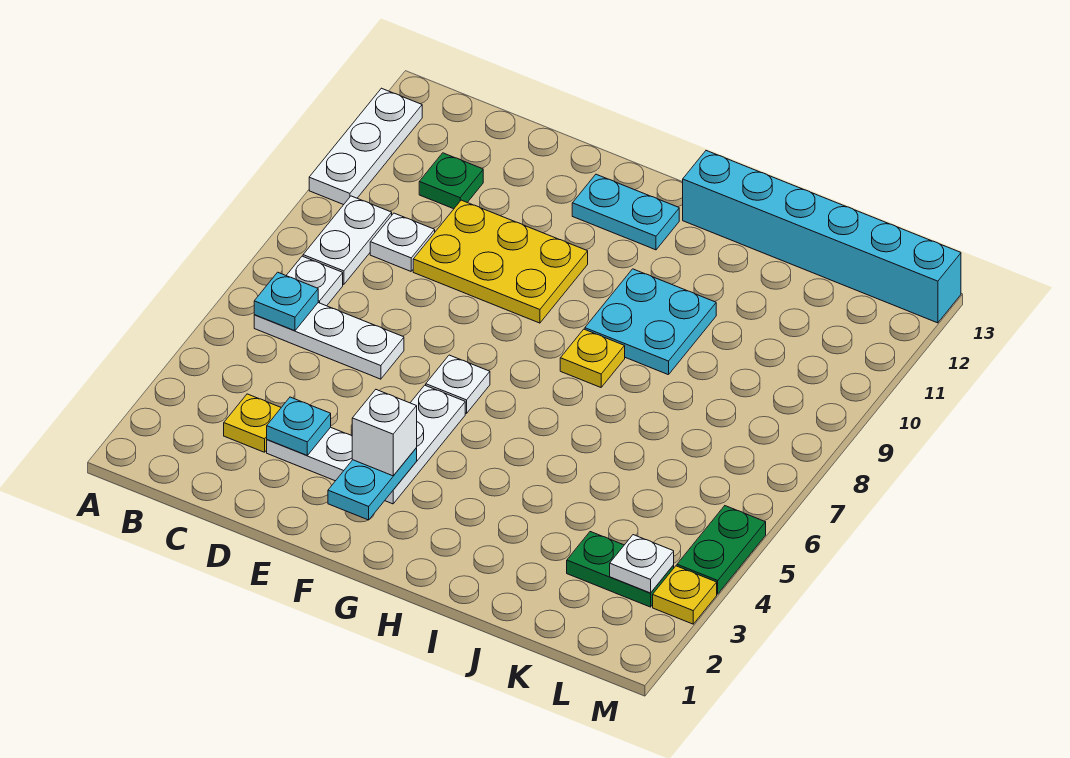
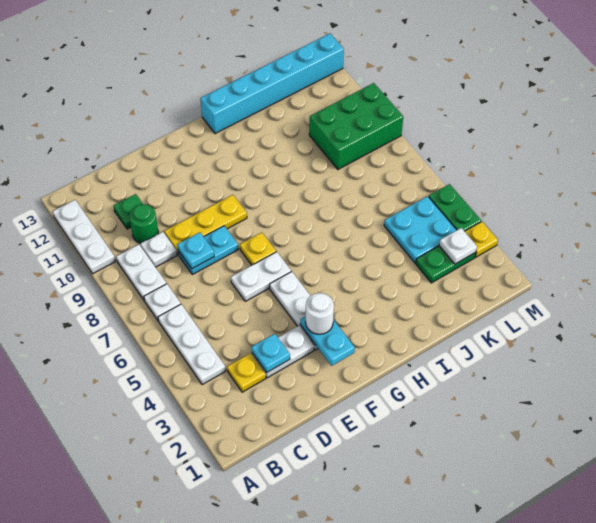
white 1x3 plate [254,303,404,379] -> white 1x3 plate turned to [158,304,226,385]
cyan 1x1 plate [254,272,318,331] -> cyan 1x1 plate moved to [178,232,214,269]
none -> green 1x1 round brick [129,204,158,243]
yellow 2x3 plate [413,200,588,323] -> yellow 1x3 plate [164,195,247,255]
white 1x1 brick [352,390,417,476] -> white 1x1 round brick [306,293,334,334]
white 1x1 plate [426,355,490,414] -> white 1x2 plate [231,252,291,301]
cyan 1x2 plate [572,174,679,250] -> cyan 1x2 plate moved to [178,226,238,274]
yellow 1x1 plate [560,329,625,387] -> yellow 1x1 plate moved to [240,233,276,265]
cyan 2x2 plate [585,269,716,375] -> cyan 2x2 plate moved to [384,196,456,263]
none -> green 2x3 brick [309,83,403,169]

